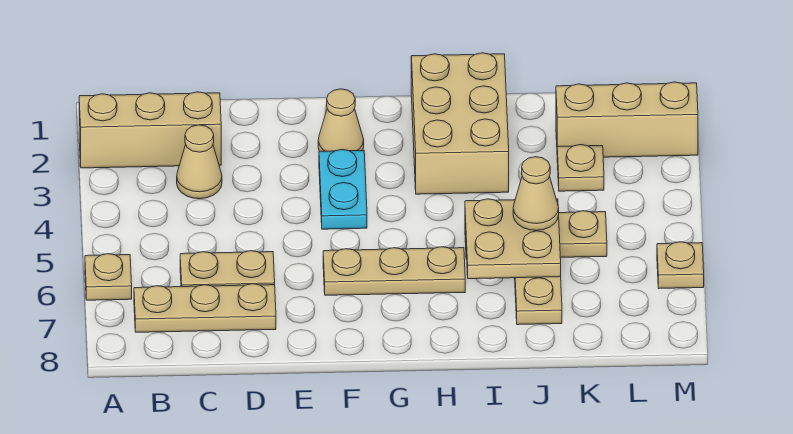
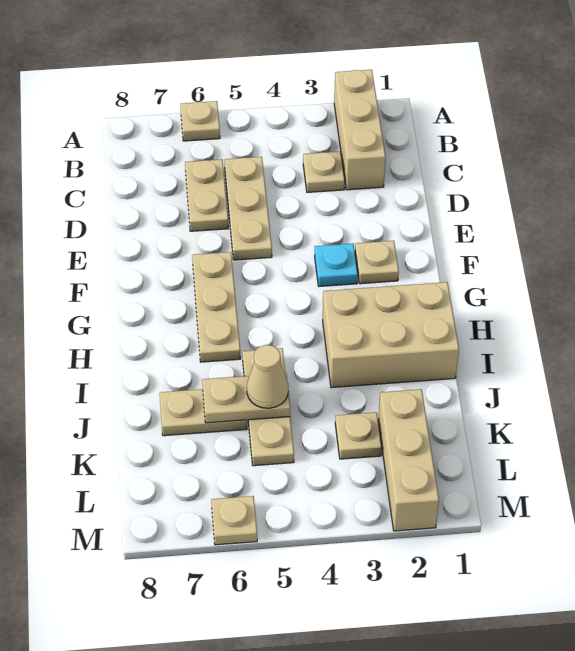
tan 1x3 plate [134,284,276,332] -> tan 1x3 plate moved to [225,157,272,260]
tan 1x1 cone [177,125,222,199] -> tan 1x1 plate [303,151,345,192]
tan 1x1 cone [318,89,364,151] -> tan 1x1 plate [355,241,399,284]
cyan 1x2 plate [319,150,367,229] -> cyan 1x1 plate [315,243,358,286]
tan 2x2 plate [465,199,561,279] -> tan 1x2 plate [202,373,290,423]

